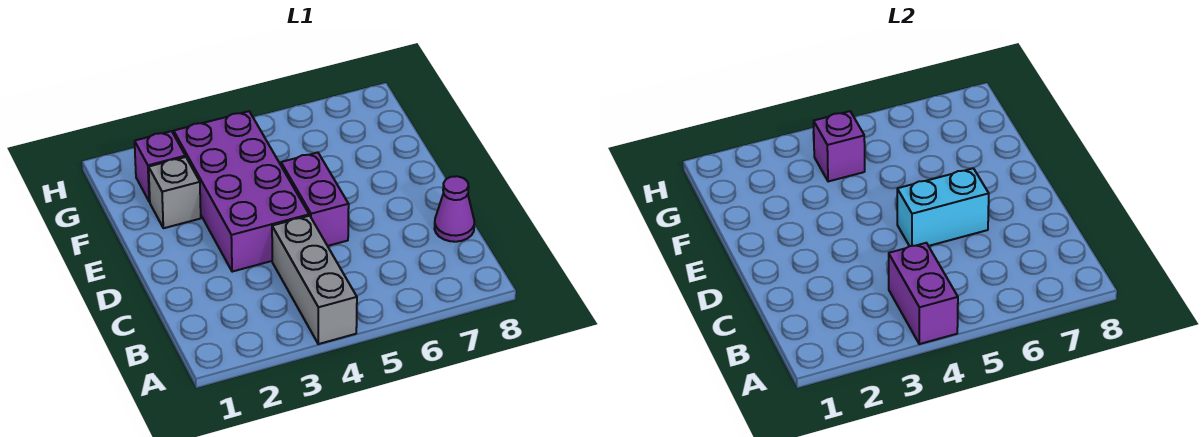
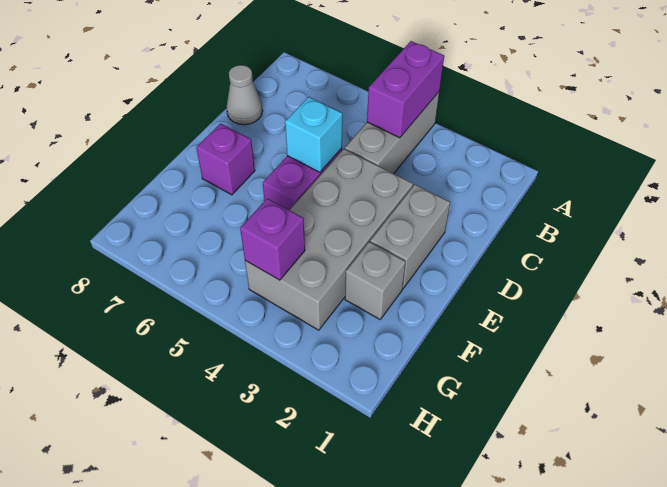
purple 1x1 cone [434,176,474,242] -> grey 1x1 cone [227,65,263,125]
none -> grey 1x2 brick [370,184,450,288]
purple 2x4 brick [174,111,309,272] -> grey 2x4 brick [245,149,413,330]
cyan 1x2 brick [897,168,989,246] -> cyan 1x1 brick [285,97,342,172]
purple 1x1 brick [135,131,185,202] -> purple 1x1 brick moved to [196,124,255,195]

